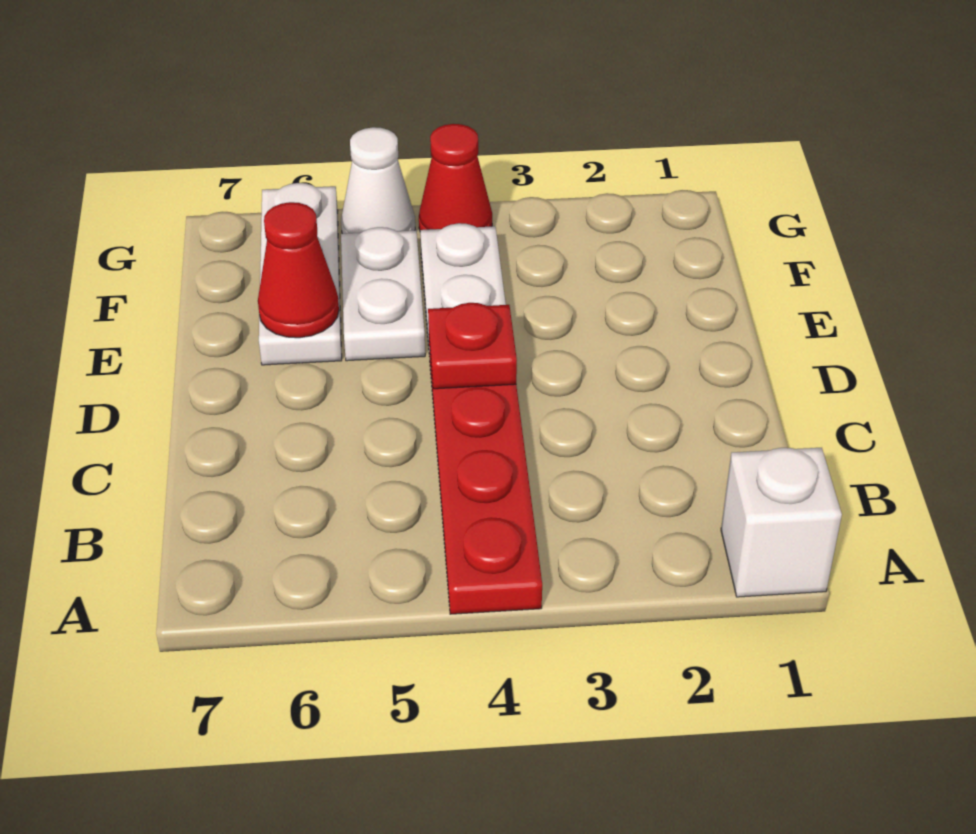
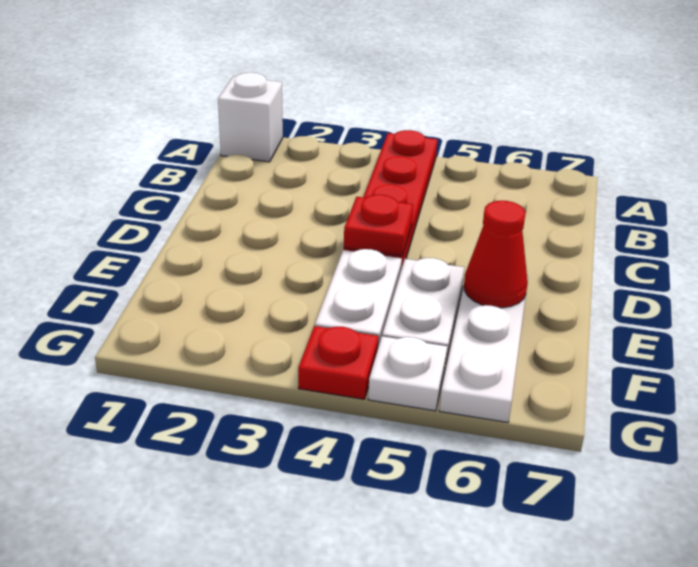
red 1x1 cone [419,124,492,230] -> red 1x1 plate [298,326,378,399]
white 1x1 cone [341,127,415,234] -> white 1x1 plate [368,336,447,411]

